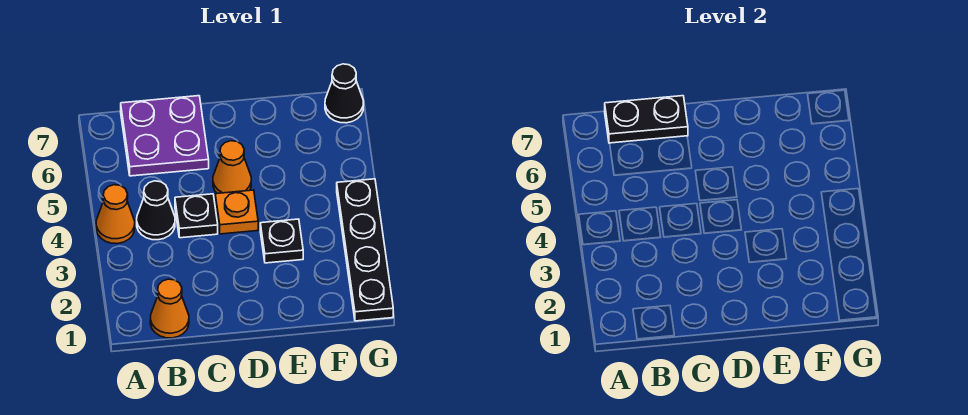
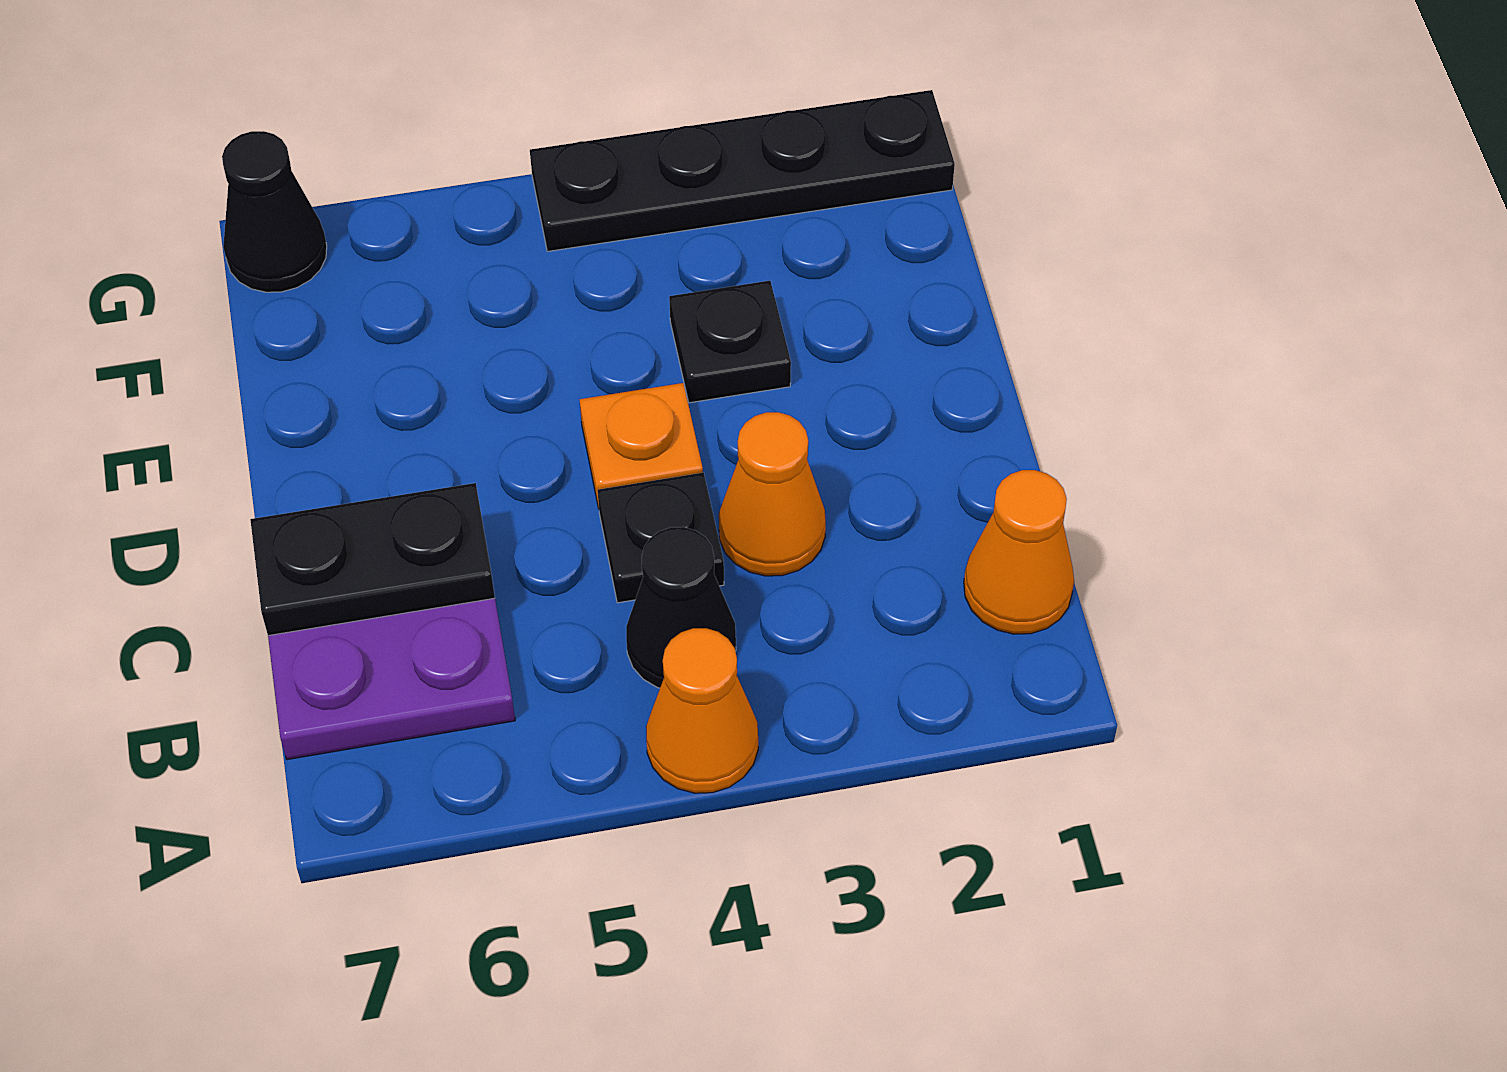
black 1x2 plate [605,96,688,143] -> black 1x2 plate turned to [250,483,495,636]
orange 1x1 cone [213,141,251,193] -> orange 1x1 cone moved to [719,412,826,576]

